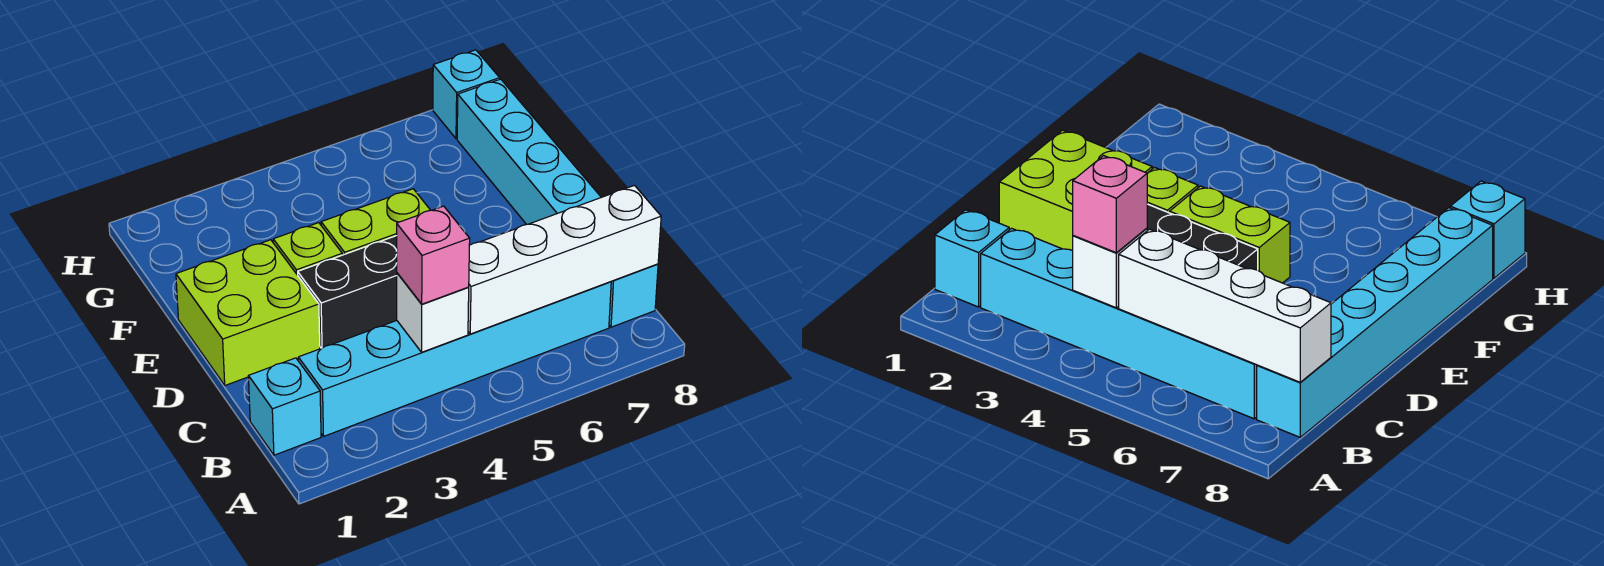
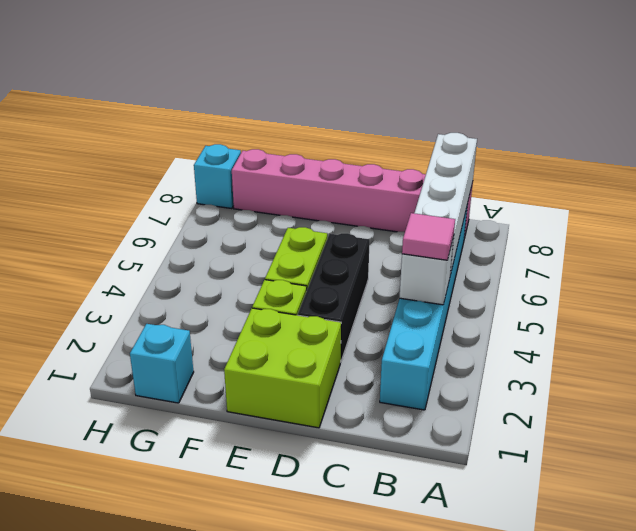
cyan 1x1 brick [249,358,321,455] -> cyan 1x1 brick moved to [130,324,194,403]
pink 1x1 brick [397,206,470,304] -> pink 1x1 tile [402,213,455,260]
cyan 1x6 brick [457,79,658,327] -> pink 1x6 brick [232,149,473,238]

